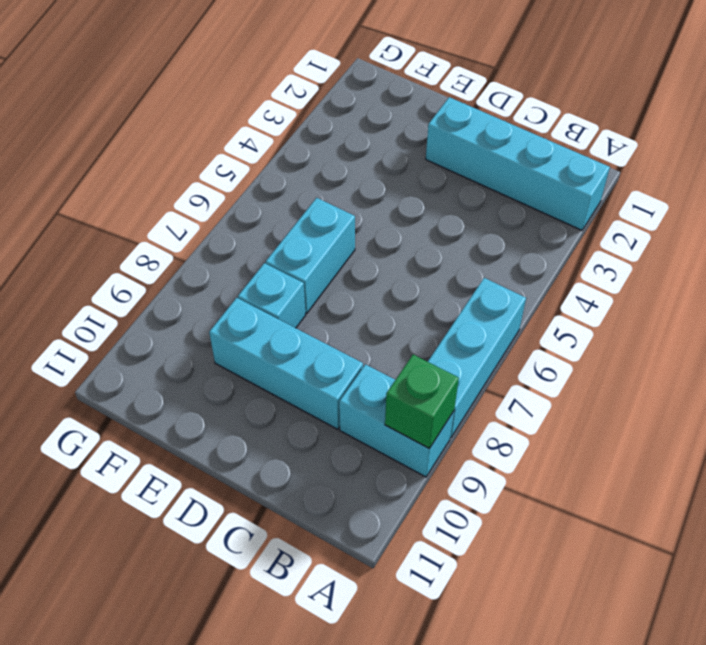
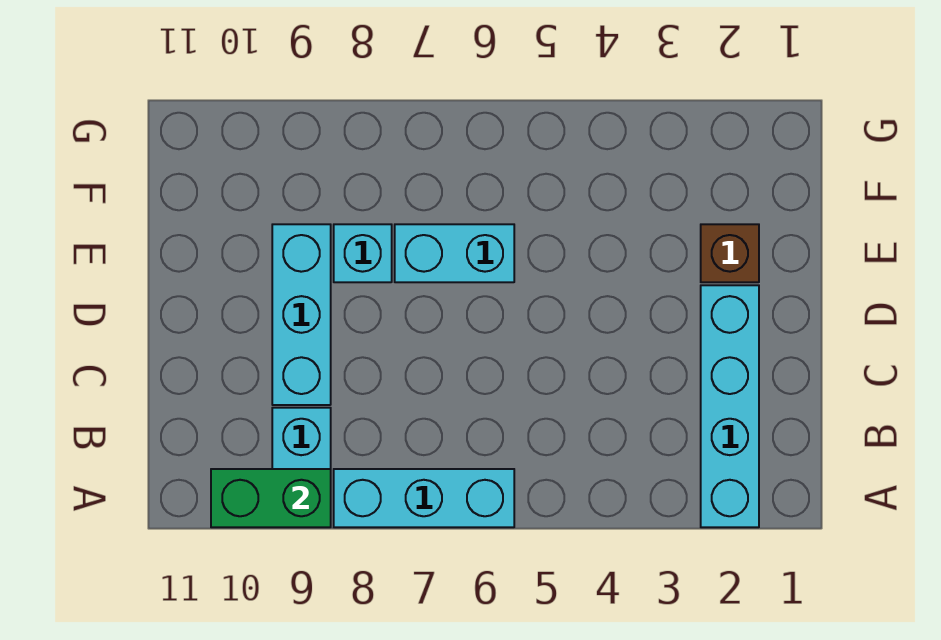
green 1x1 brick [385,355,459,448] -> green 1x2 brick [211,469,331,527]
none -> brown 1x1 brick [701,224,759,282]

